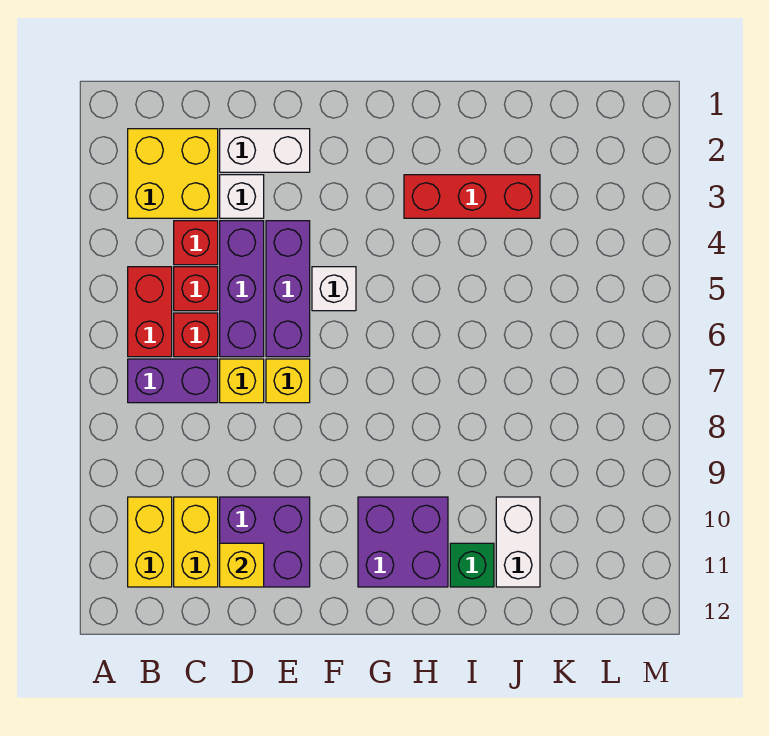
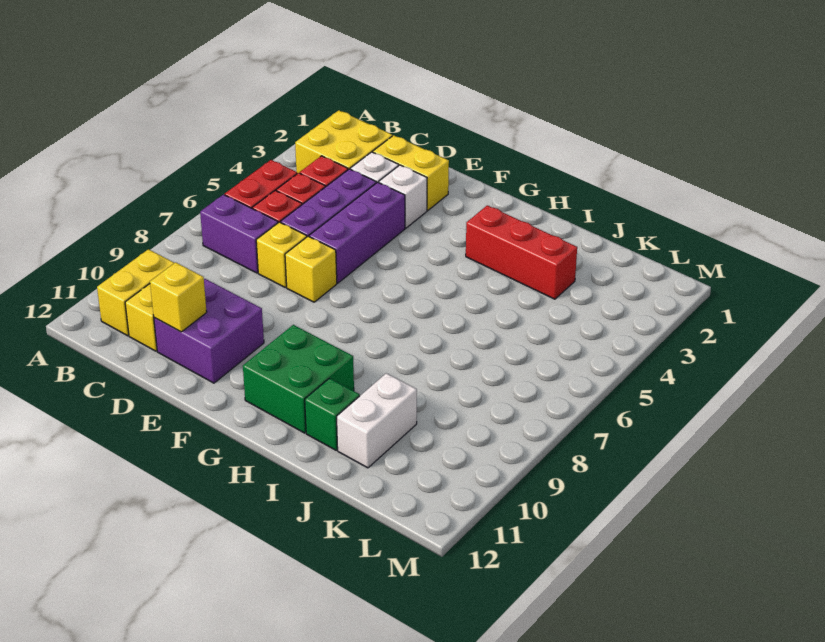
white 1x2 brick [220,129,310,172] -> yellow 1x2 brick [373,135,449,210]
white 1x1 brick [312,267,356,311] -> white 1x1 brick moved to [379,165,427,228]
purple 2x2 brick [358,497,448,587] -> green 2x2 brick [243,325,354,433]

